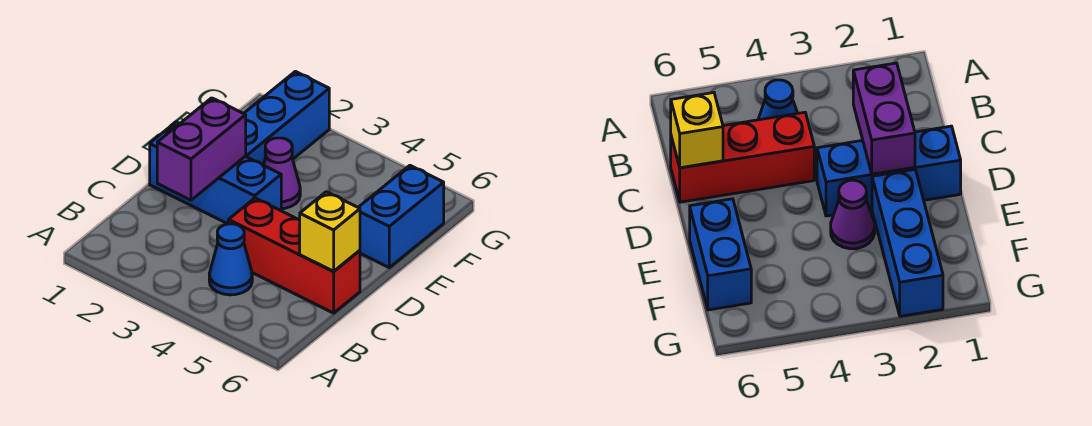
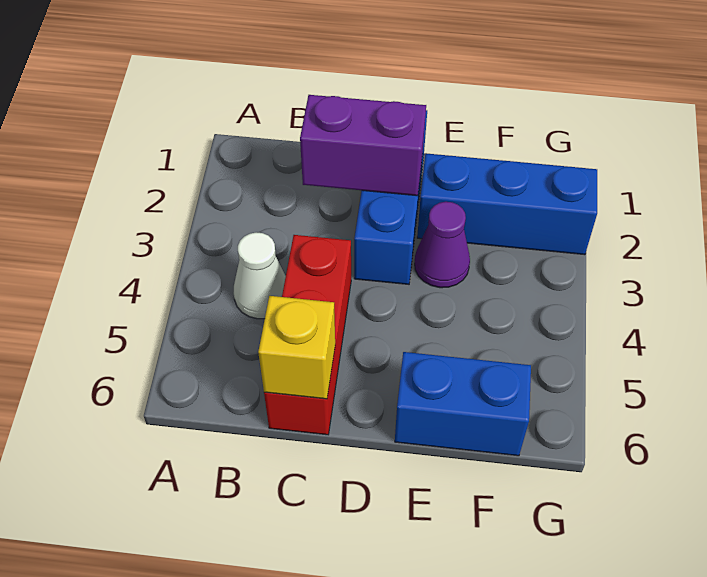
blue 1x1 cone [209,224,252,295] -> white 1x1 cone [234,232,286,319]

